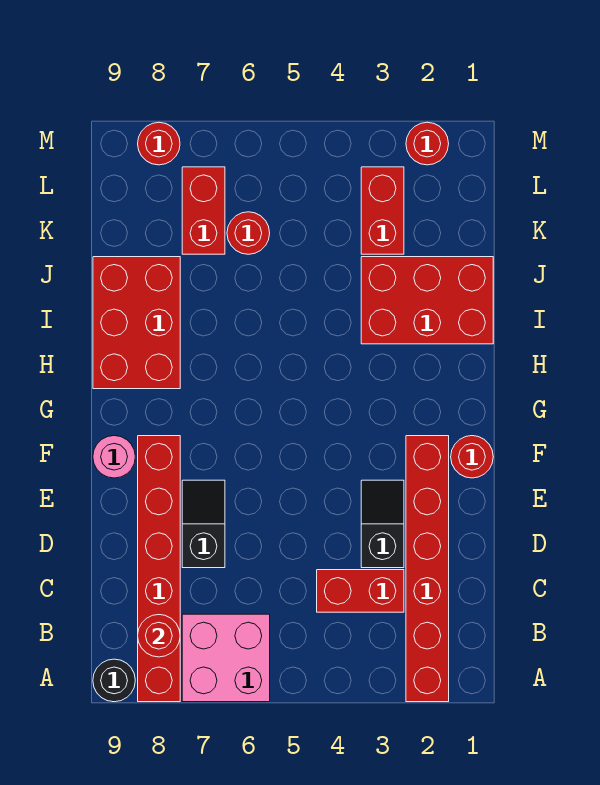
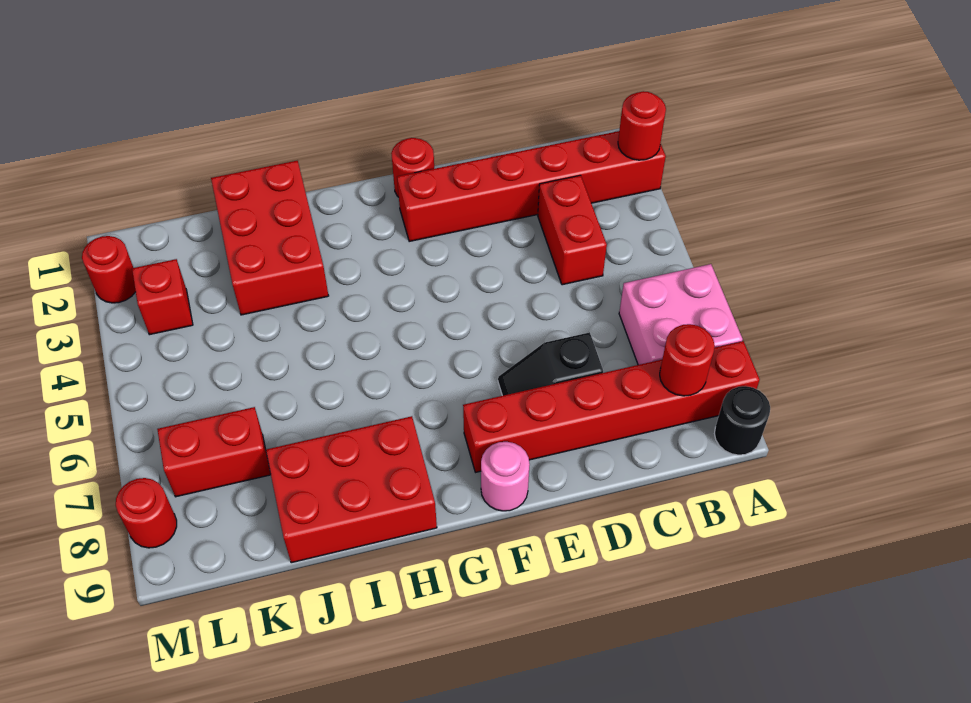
black 1x2 slope [361,480,404,568] -> none
red 1x2 brick [361,167,404,254] -> red 1x1 brick [132,259,193,335]
red 1x1 round brick [227,212,270,254] -> red 1x1 round brick moved to [618,91,666,160]

